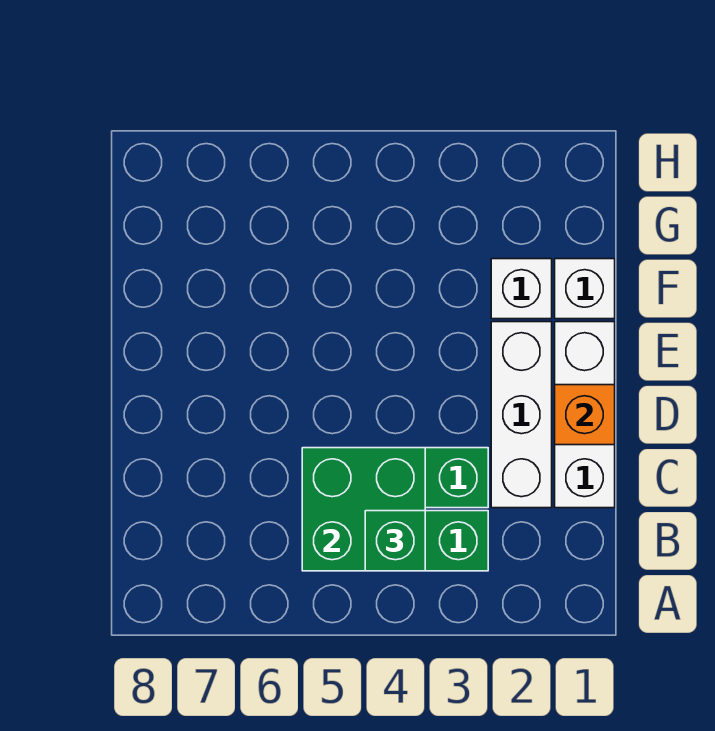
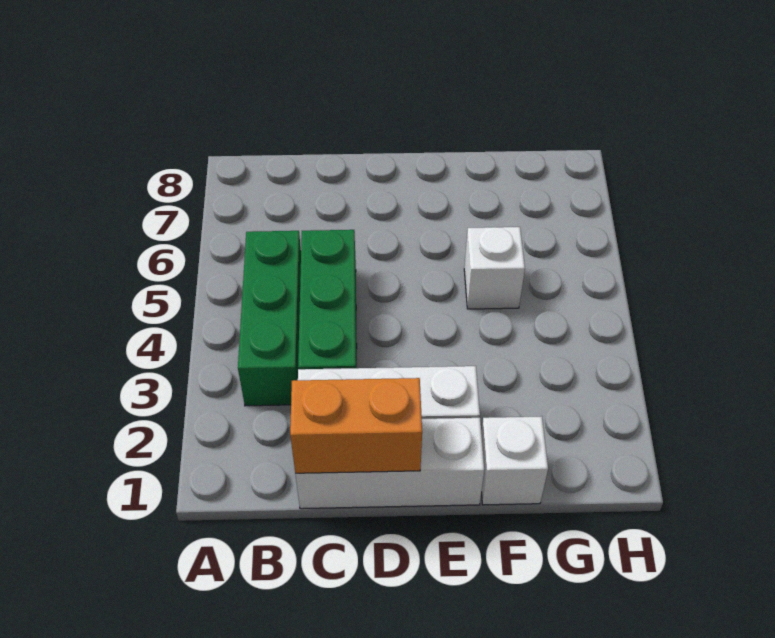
green 2x2 brick [302,448,425,571] -> none
green 1x1 brick [365,511,425,571] -> none
orange 1x1 brick [555,385,615,445] -> orange 1x2 brick [290,378,422,473]
white 1x1 brick [491,259,552,319] -> white 1x1 brick moved to [464,227,525,309]

